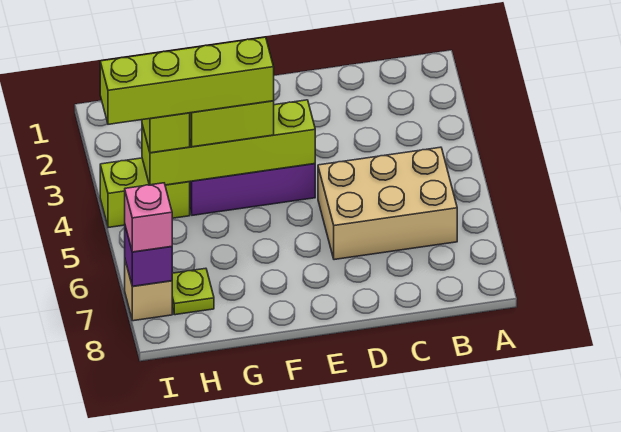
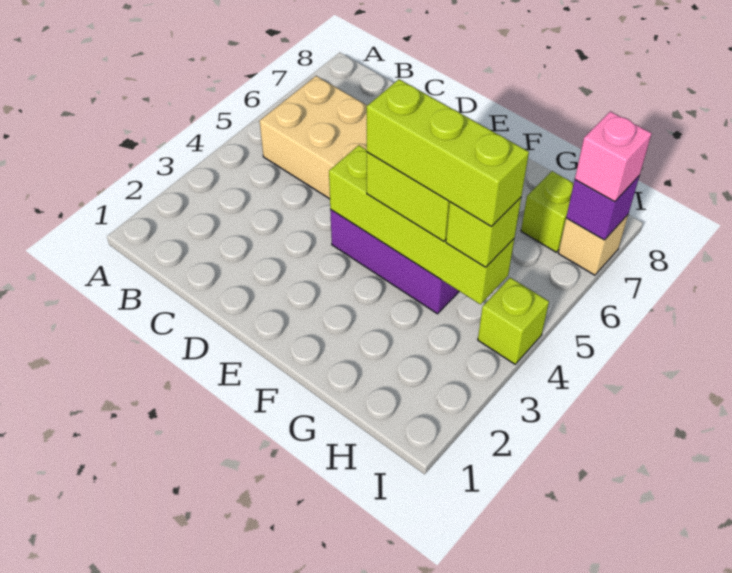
lime 1x4 brick [100,37,274,124] -> lime 1x3 brick [367,79,529,226]
lime 1x2 brick [100,158,190,228] -> lime 1x1 brick [478,278,549,364]
lime 1x1 plate [172,268,214,315] -> lime 1x1 brick [521,171,574,252]

